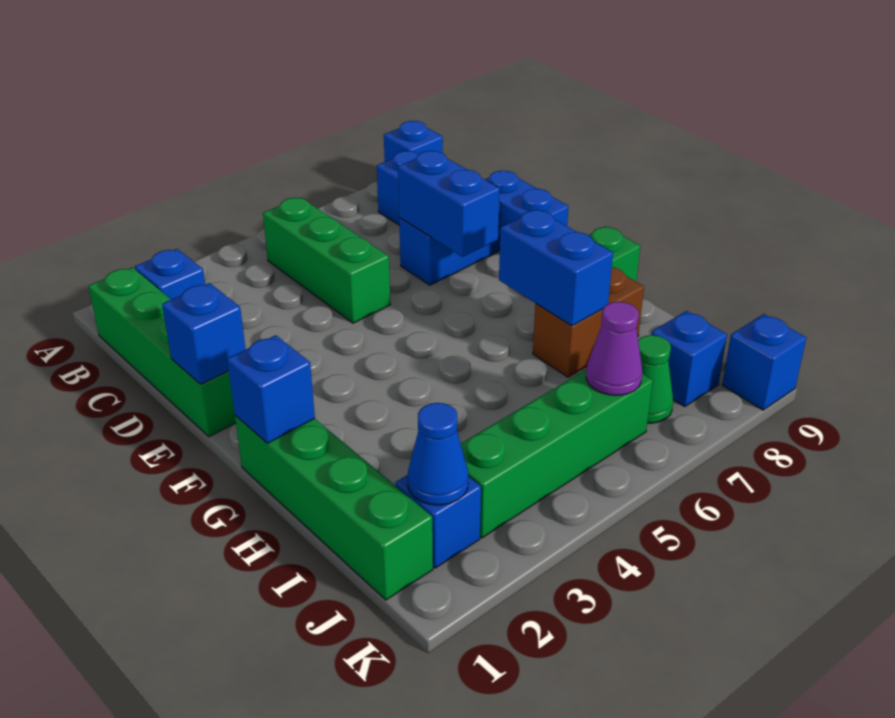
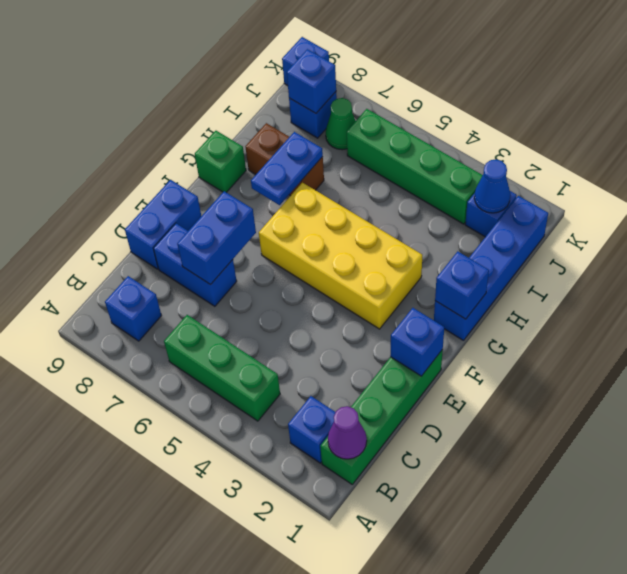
blue 1x1 brick [384,121,443,162] -> blue 1x1 brick moved to [287,49,336,113]
green 1x3 brick [263,197,390,323] -> green 1x3 brick turned to [164,315,280,421]
none -> yellow 2x4 brick [259,183,422,329]
green 1x4 brick [235,415,433,600] -> blue 1x4 brick [434,196,548,341]
blue 1x2 brick [499,210,613,326] -> blue 1x2 plate [251,132,323,205]
purple 1x1 cone [586,302,642,395] -> purple 1x1 cone moved to [328,406,367,459]

